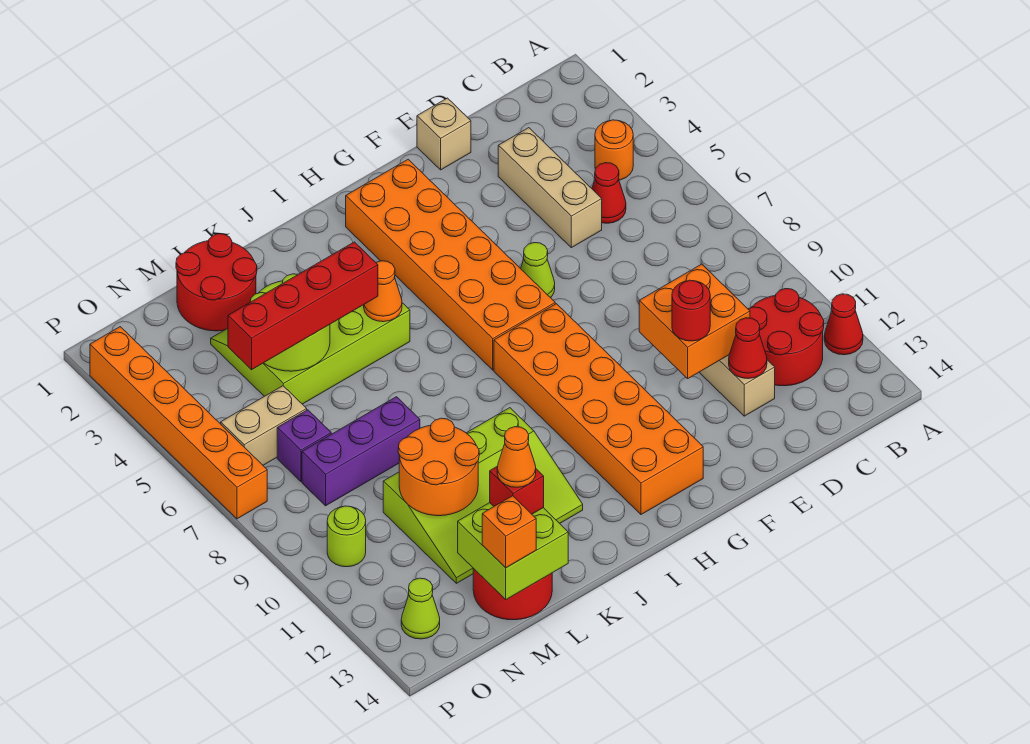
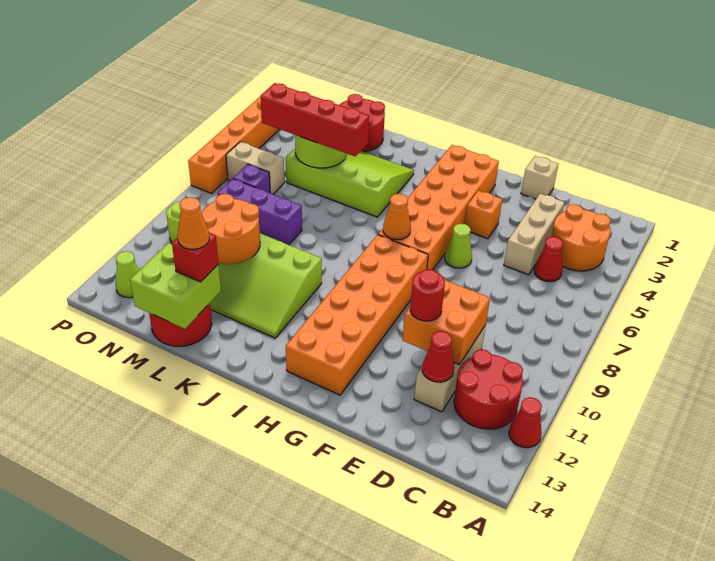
orange 1x1 round brick [595,120,633,180] -> orange 2x2 round brick [551,204,610,271]
orange 1x1 cone [364,261,402,322] -> orange 1x1 cone moved to [383,194,411,240]
orange 1x1 brick [482,496,536,568] -> orange 1x1 brick moved to [465,190,502,239]

